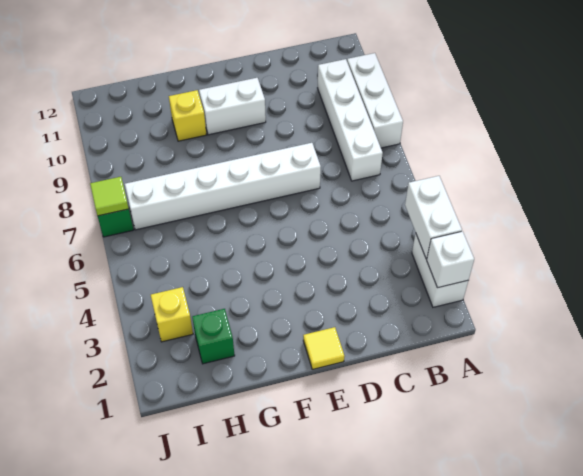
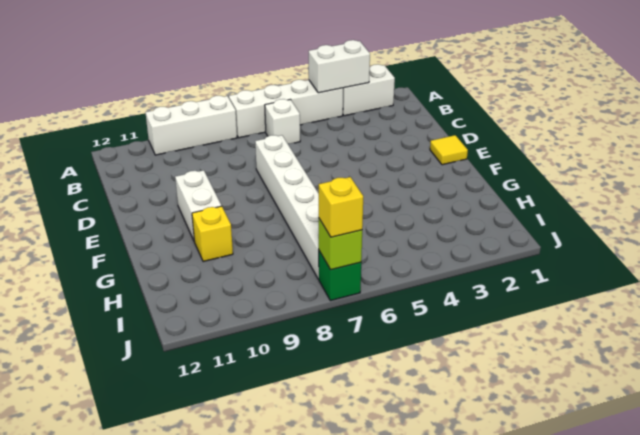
white 1x1 brick [427,231,474,288] -> white 1x1 brick moved to [265,99,300,144]
white 1x4 brick [318,59,383,181] -> white 1x4 brick moved to [229,80,343,138]
green 1x1 brick [192,309,235,364] -> none
yellow 1x1 brick [151,287,193,342] -> yellow 1x1 brick moved to [319,177,363,237]
lime 1x1 tile [90,177,129,216] -> lime 1x1 brick [319,219,362,270]

